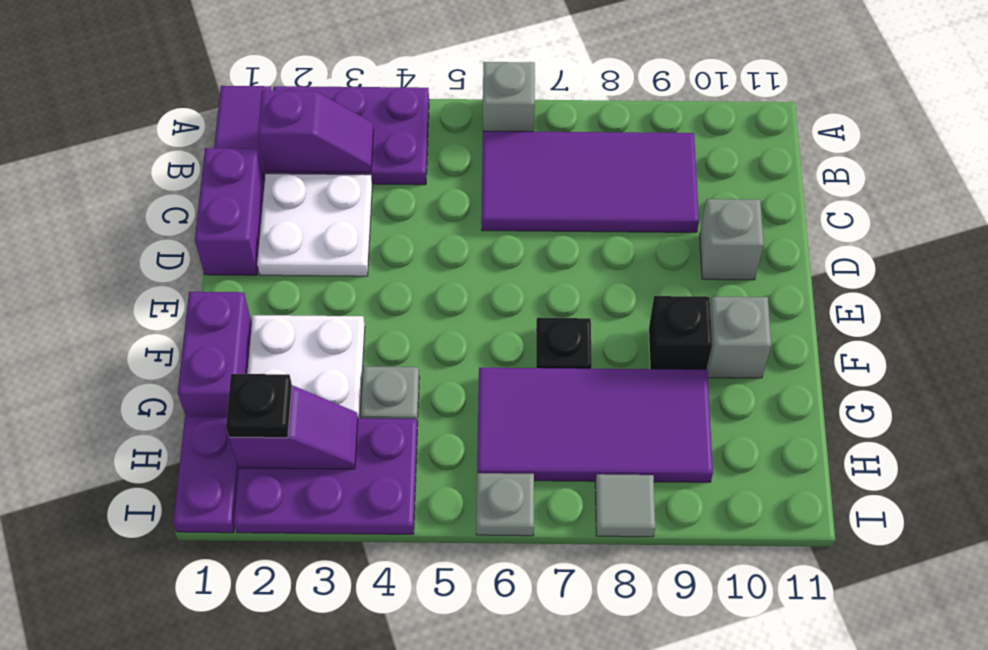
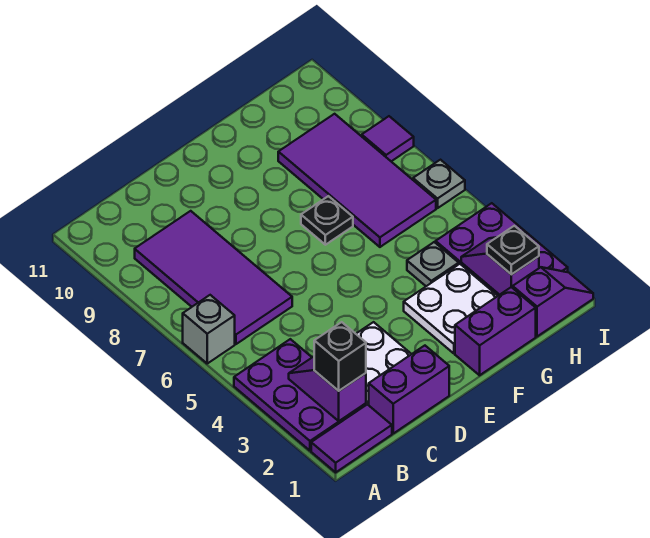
grey 1x1 brick [700,199,764,280] -> none
black 1x1 brick [649,296,712,370] -> black 1x1 brick moved to [314,322,366,391]
grey 1x1 brick [707,297,771,378] -> none
purple 1x2 plate [173,417,239,533] -> purple 1x2 slope [513,267,593,337]
grey 1x1 tile [595,474,655,537] -> purple 1x1 tile [362,116,414,161]

